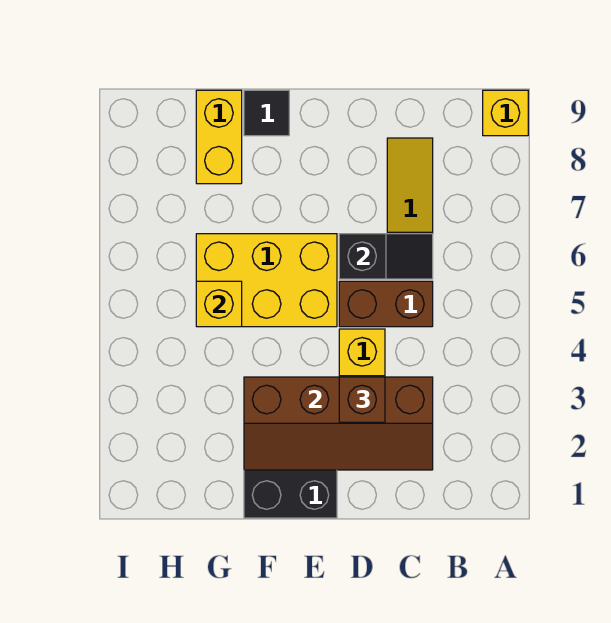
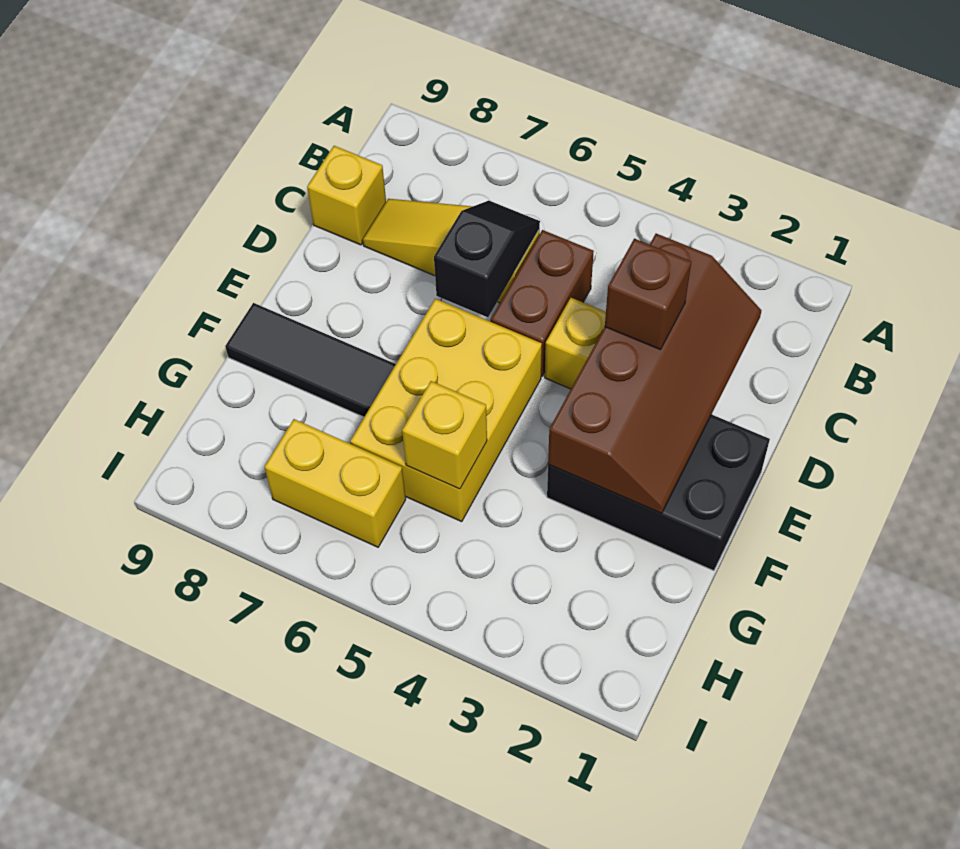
yellow 1x1 brick [483,90,528,136] -> yellow 1x1 brick moved to [307,146,386,245]
black 1x1 tile [244,90,289,136] -> black 1x3 tile [225,303,396,417]
yellow 1x2 brick [196,90,242,184] -> yellow 1x2 brick moved to [264,419,406,547]

